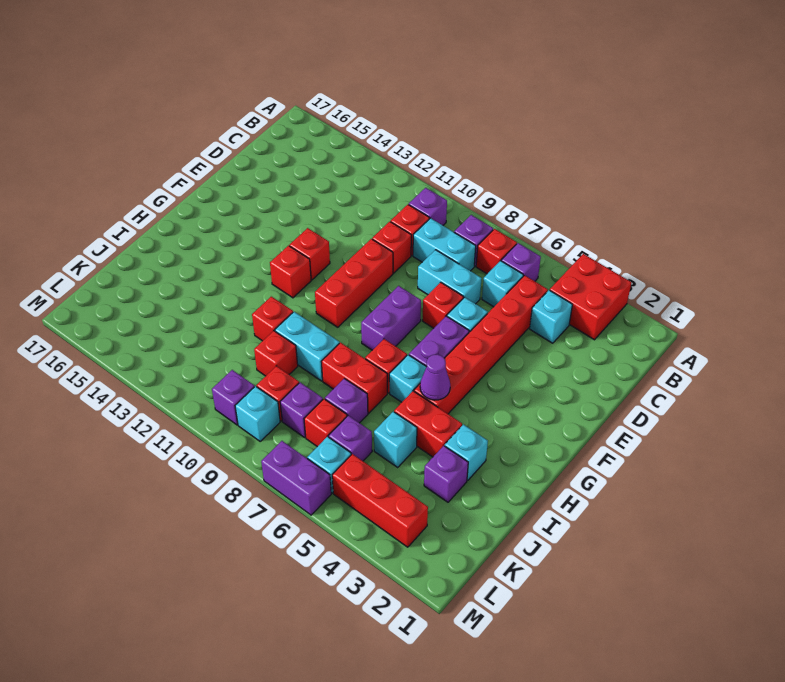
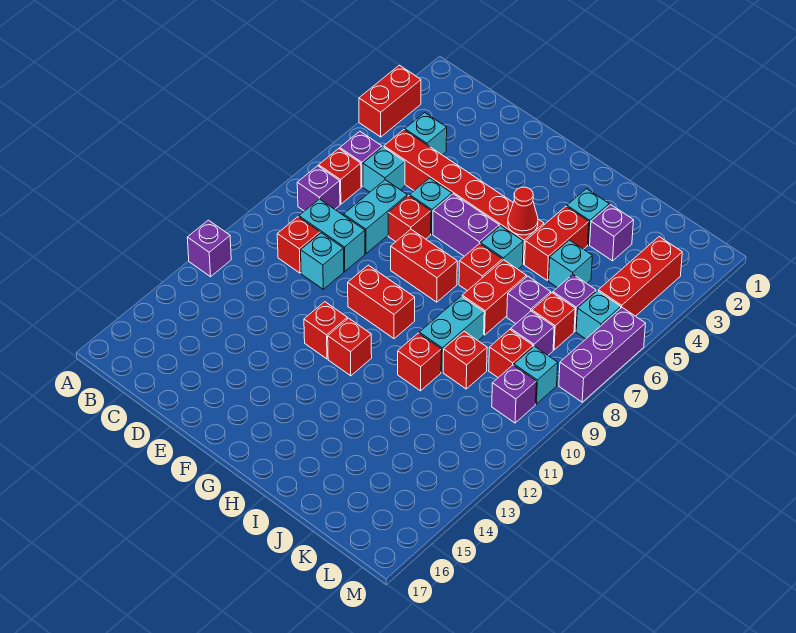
red 2x2 brick [550,254,631,340] -> red 1x2 brick [359,65,421,137]
purple 1x1 brick [409,188,447,225] -> purple 1x1 brick moved to [187,220,231,277]
cyan 1x2 brick [413,218,476,271] -> cyan 1x2 brick turned to [299,199,365,271]
red 1x1 brick [372,222,411,273] -> cyan 1x1 brick [301,233,344,289]
red 1x3 brick [315,239,393,327] -> red 1x2 brick [348,265,415,339]
purple 1x2 brick [361,286,421,350] -> red 1x2 brick [391,229,457,302]
purple 1x1 cone [420,354,450,400] -> red 1x1 cone [508,187,538,235]
purple 1x2 brick [261,441,331,515] -> purple 1x3 brick [559,308,646,402]

